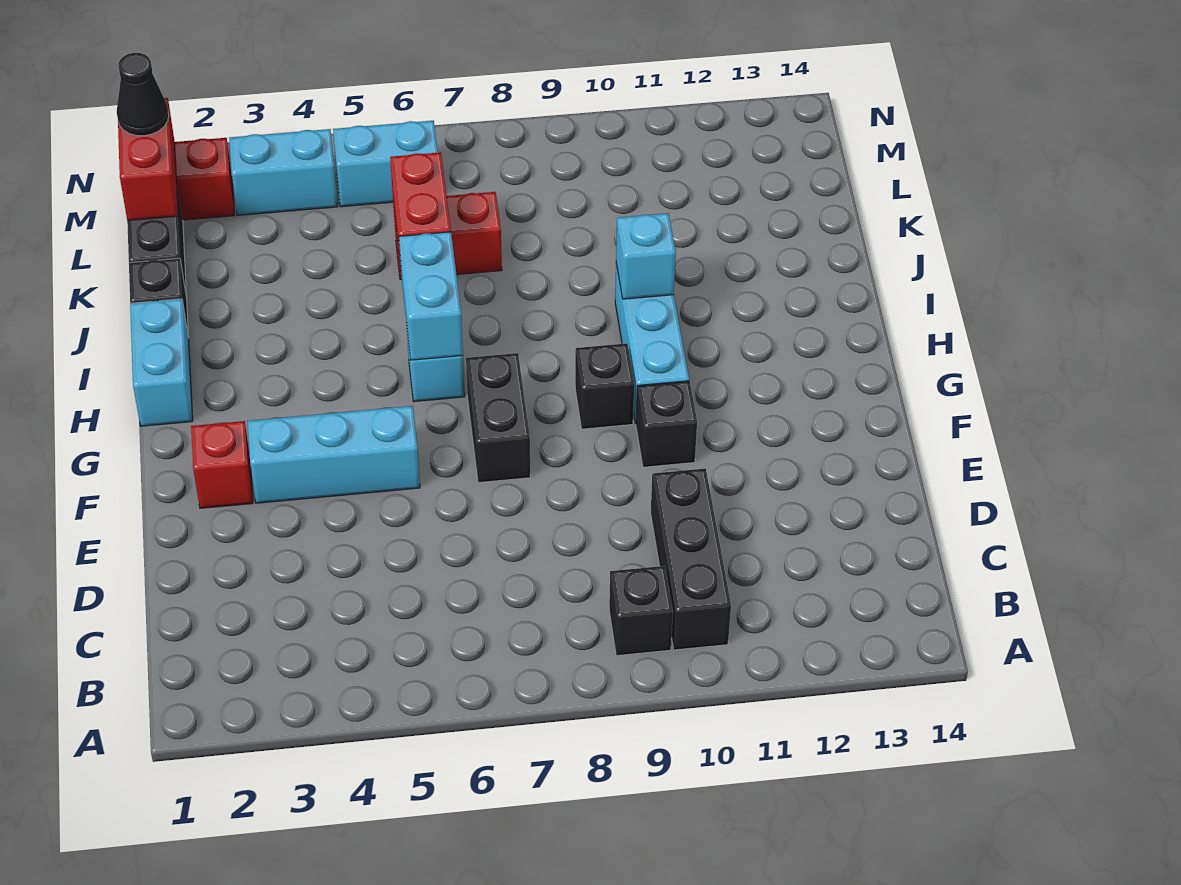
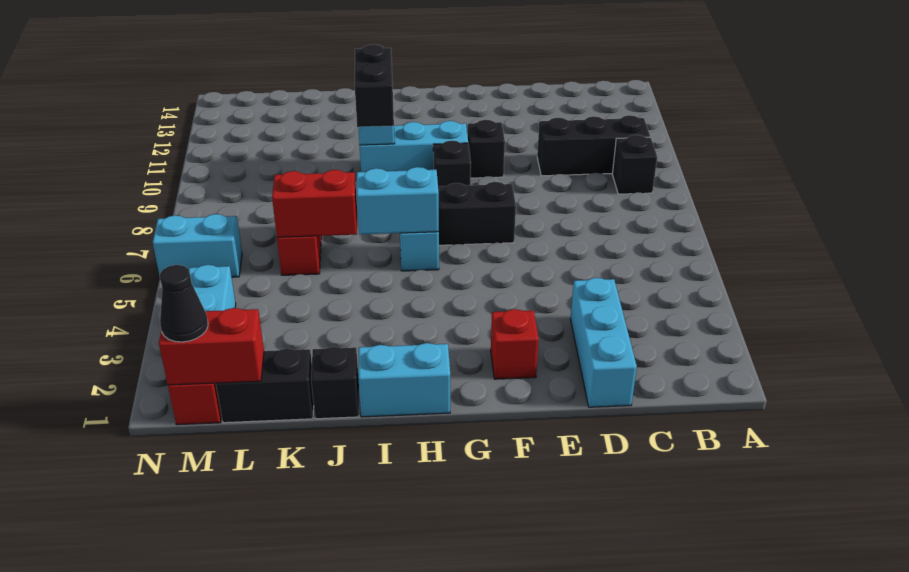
cyan 1x3 brick [248,406,420,503] -> cyan 1x3 brick moved to [570,278,637,407]
none -> black 1x2 brick [355,44,394,127]
cyan 1x2 brick [333,121,438,207] -> cyan 1x2 brick turned to [153,214,242,277]

